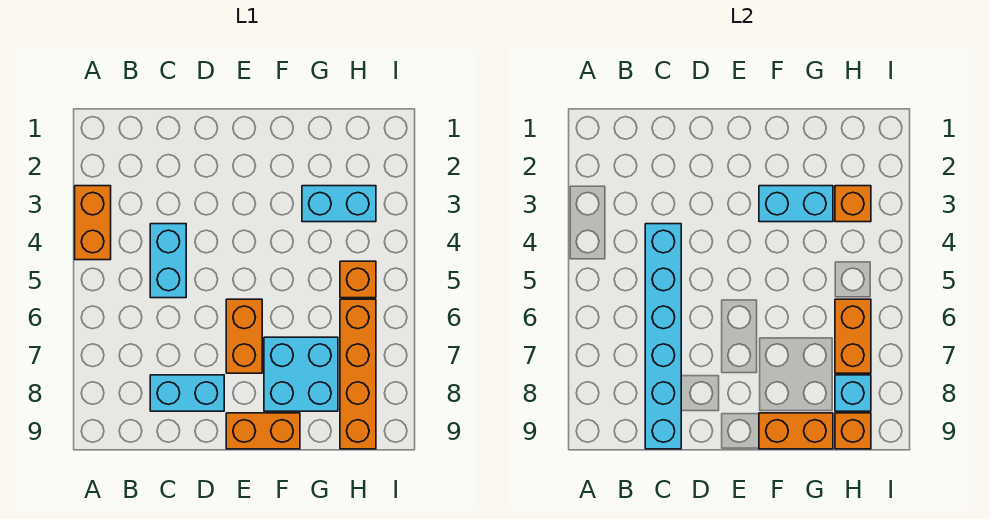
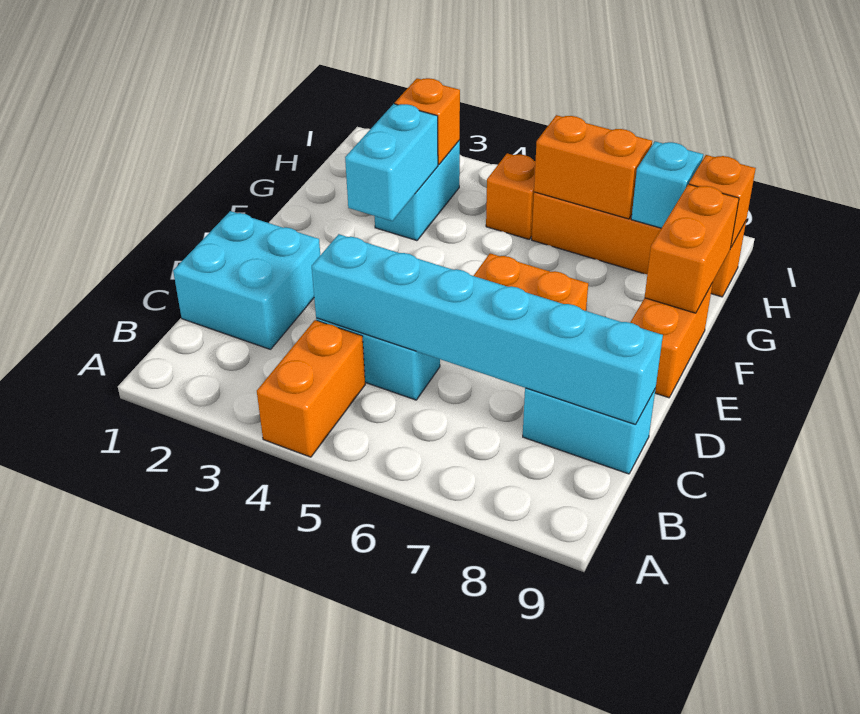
orange 1x2 brick [75,186,111,260] -> orange 1x2 brick turned to [257,320,365,457]
cyan 1x2 brick [150,375,224,411] -> cyan 1x2 brick turned to [523,388,655,474]
cyan 2x2 brick [264,337,338,411] -> cyan 2x2 brick moved to [173,211,320,349]

